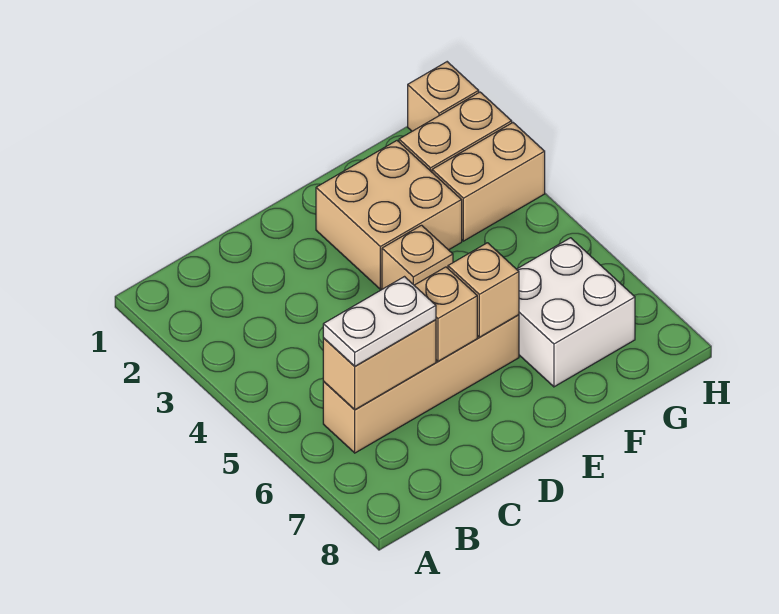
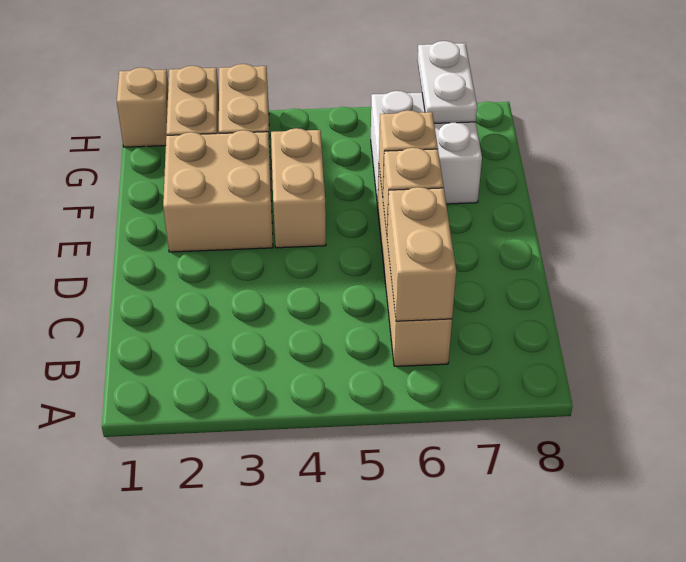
white 1x2 plate [323,277,436,366] -> white 1x2 plate moved to [417,41,477,123]
tan 1x1 brick [382,225,453,289] -> tan 1x2 brick [271,128,326,248]

